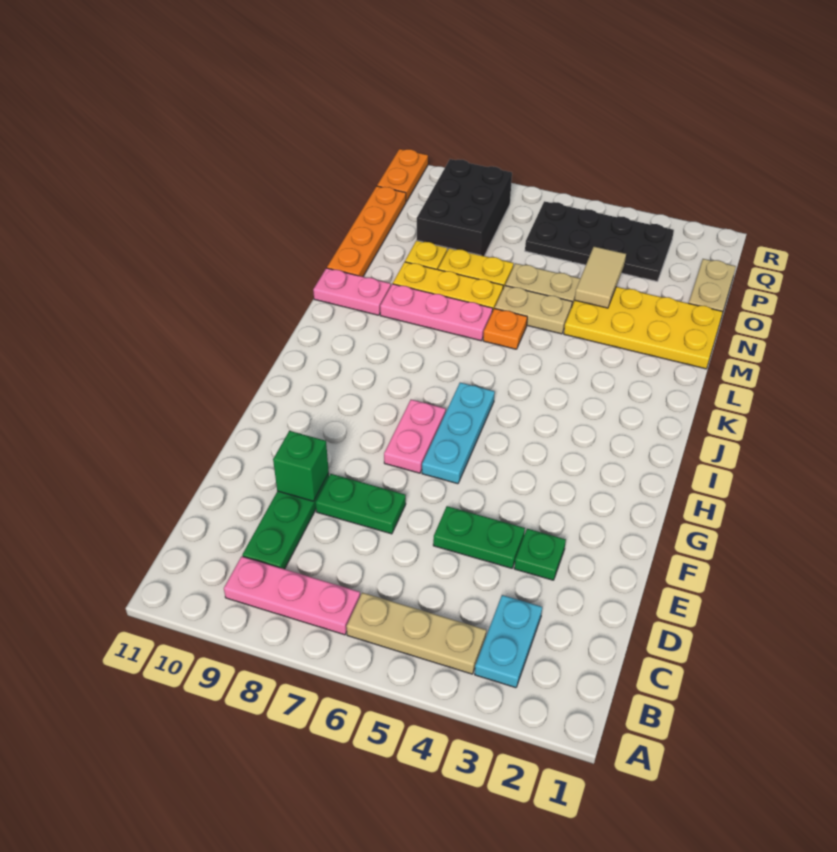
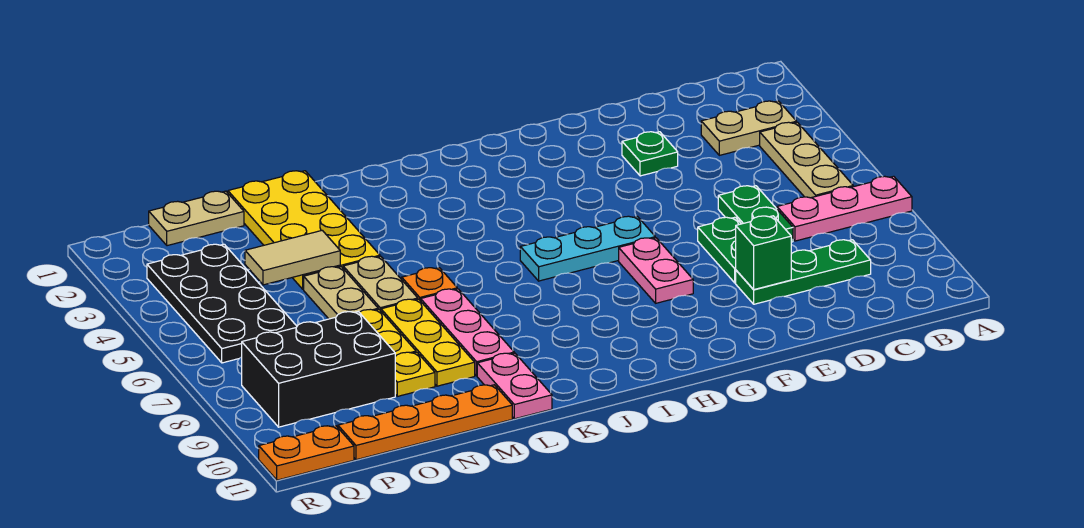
cyan 1x2 plate [475,595,542,688] -> tan 1x2 plate [701,101,797,155]
pink 1x3 plate [224,556,360,635] -> pink 1x3 plate turned to [777,176,912,241]
green 1x2 plate [433,506,525,568] -> green 1x2 plate moved to [718,186,793,242]
pink 1x2 plate [384,400,446,473] -> pink 1x2 plate turned to [619,238,693,303]

